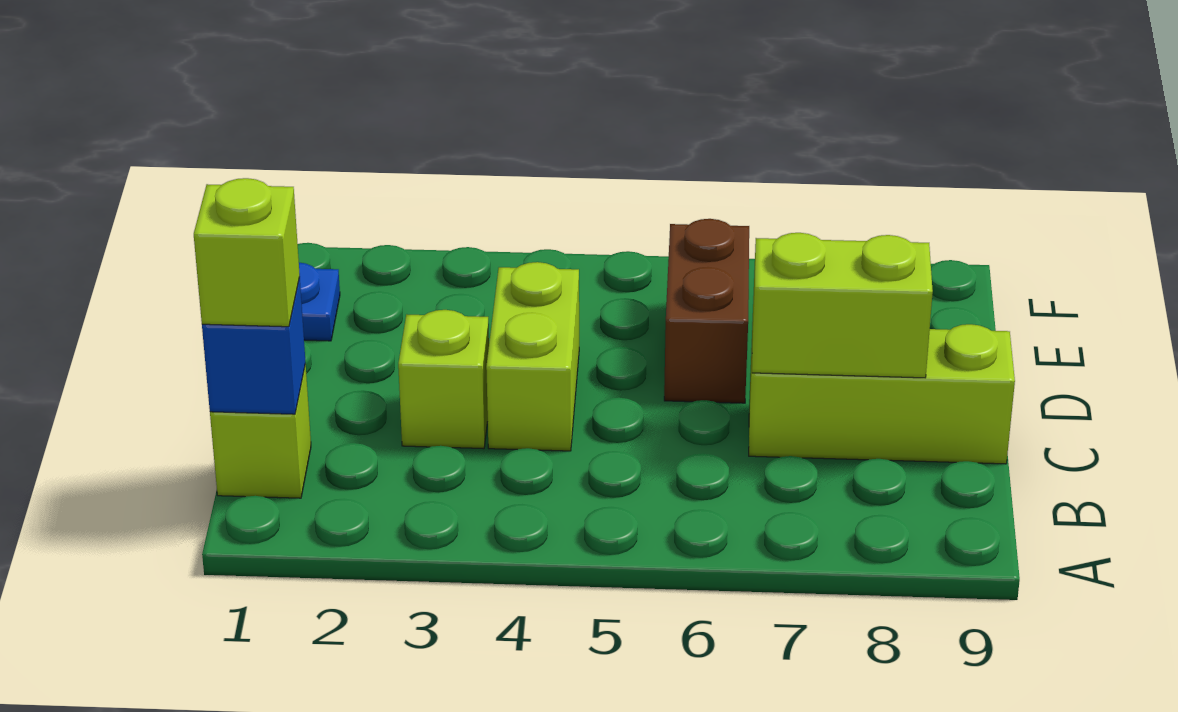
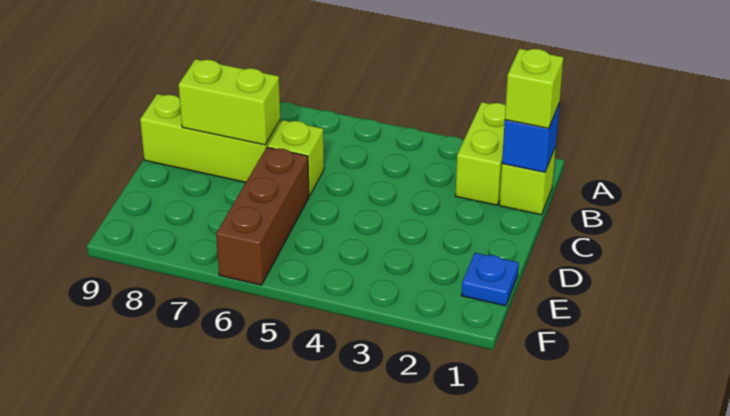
lime 1x1 brick [398,310,489,449] -> lime 1x1 brick moved to [267,120,324,196]
lime 1x2 brick [486,262,579,451] -> lime 1x2 brick moved to [455,102,506,205]
brown 1x2 brick [664,219,749,403] -> brown 1x3 brick [216,147,309,285]

